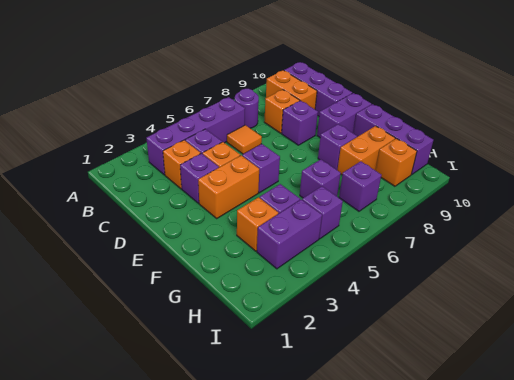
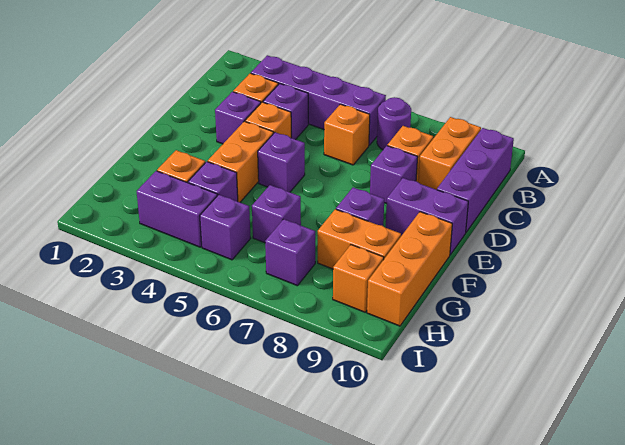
orange 1x1 tile [227,125,262,154] -> orange 1x1 brick [324,104,370,165]
orange 1x2 brick [198,155,259,218] -> orange 1x2 brick turned to [208,121,273,202]
purple 1x3 brick [353,104,433,175] -> orange 1x3 brick [367,212,452,326]

